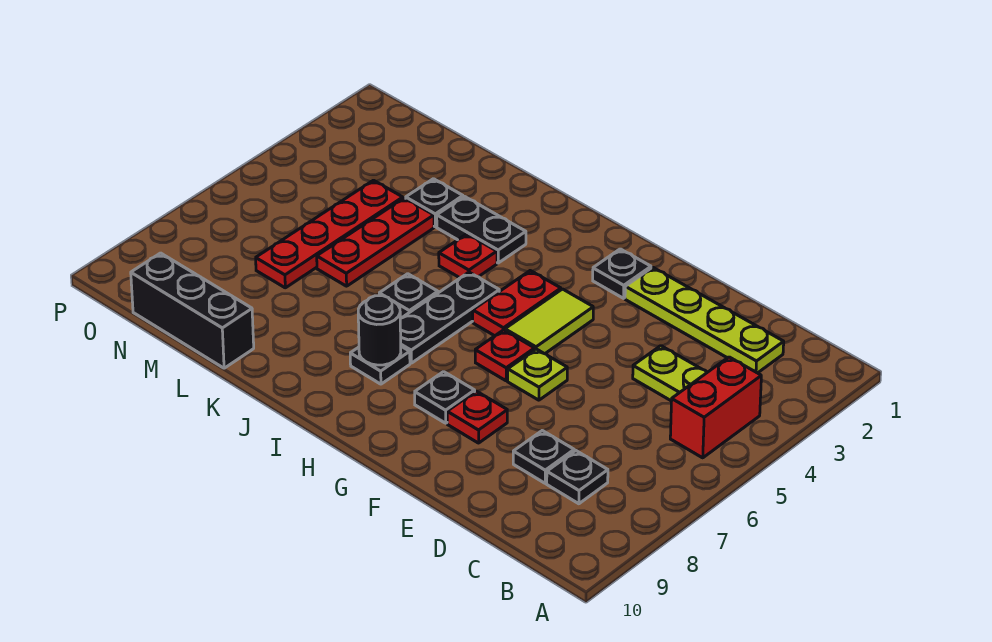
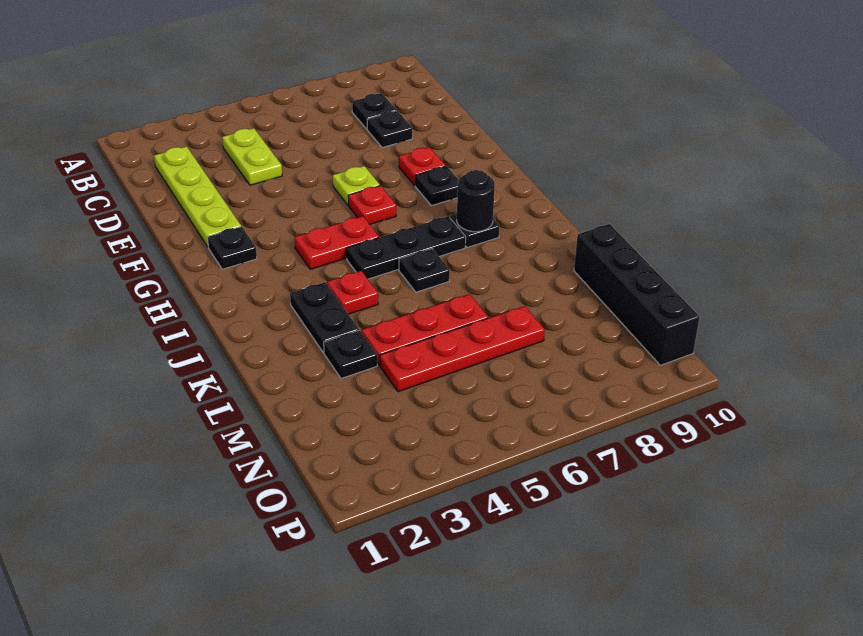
red 1x2 brick [670,357,761,458] -> none
lime 1x2 tile [505,289,593,354] -> none
black 1x3 brick [131,253,254,368] -> black 1x4 brick [574,224,700,365]

